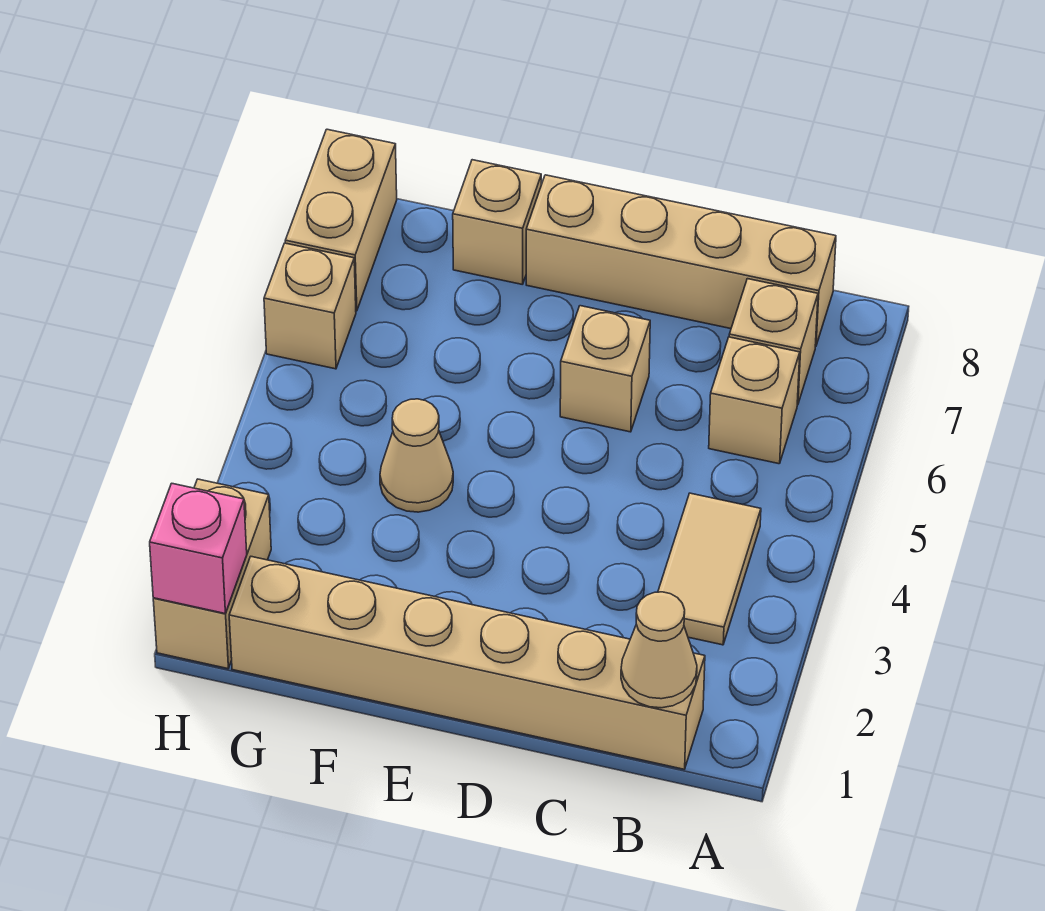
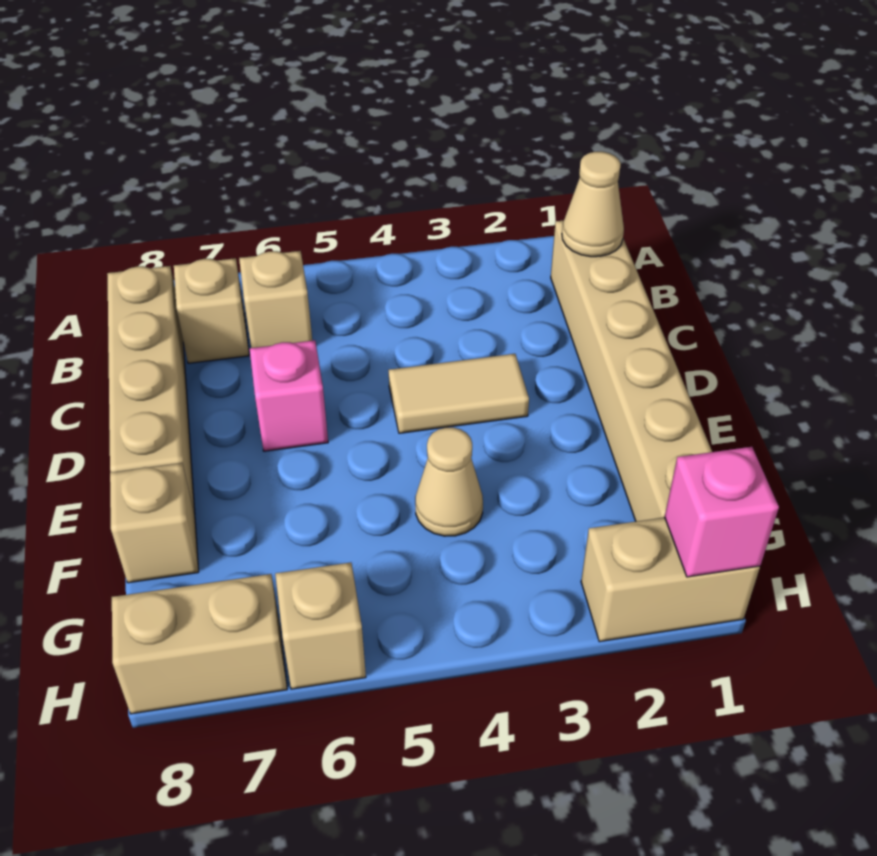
tan 1x2 tile [658,493,761,645] -> tan 1x2 tile moved to [389,354,529,433]
tan 1x1 brick [560,306,650,432] -> pink 1x1 brick [250,340,328,451]

